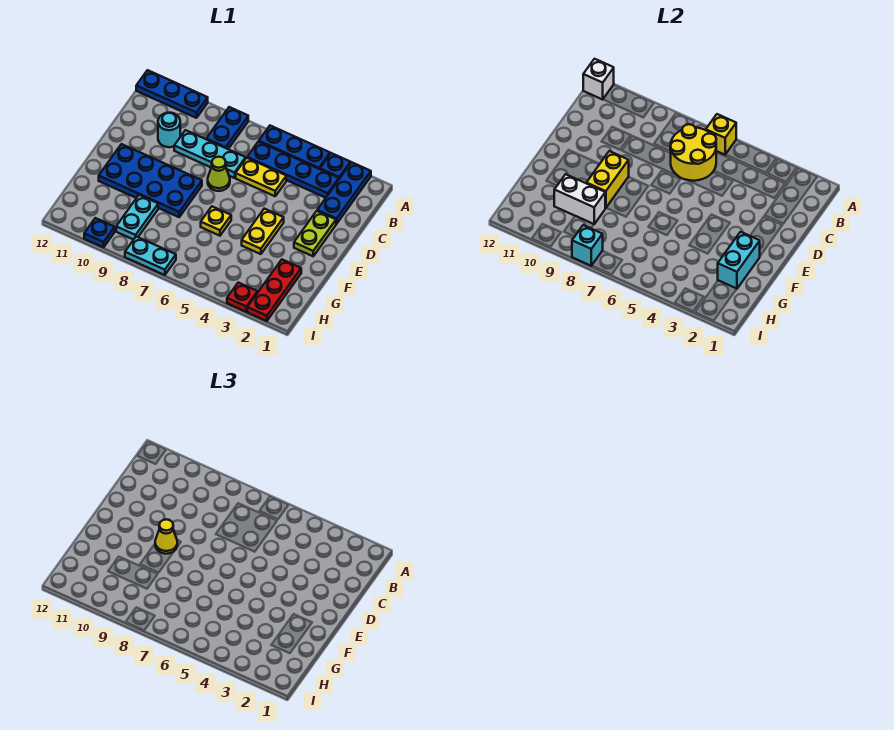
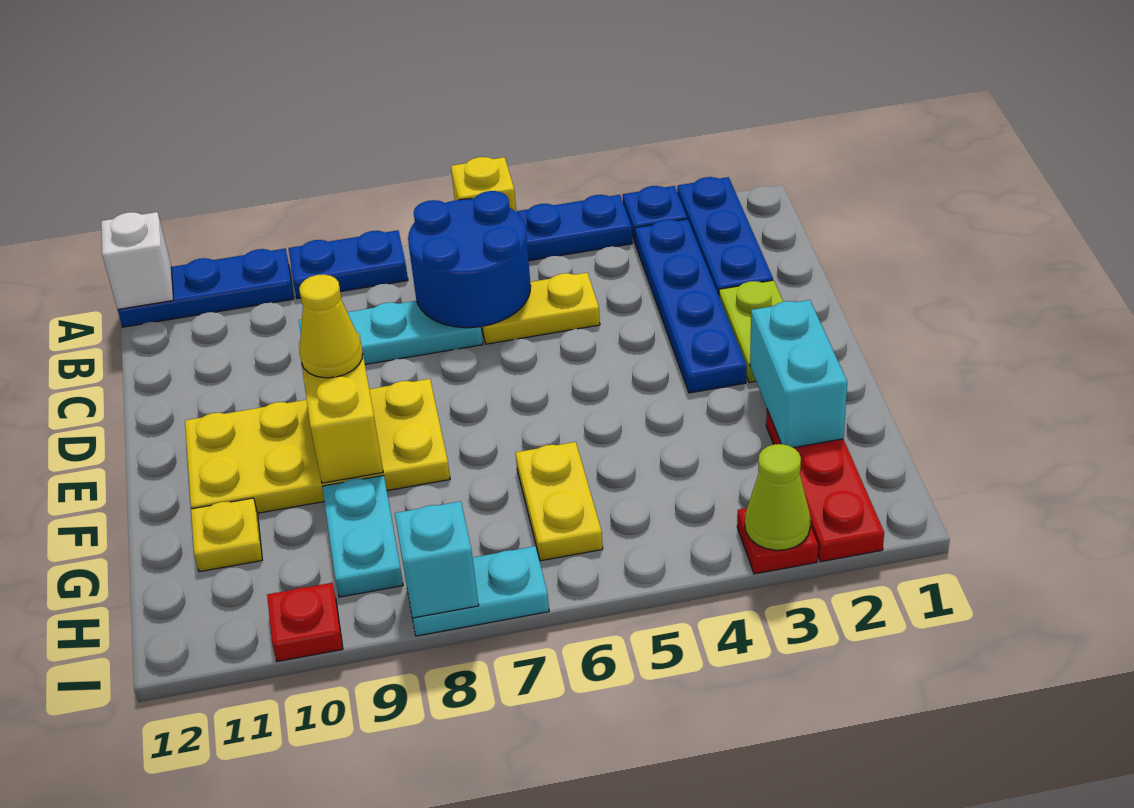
blue 1x2 plate [206,107,248,149] -> blue 1x2 plate turned to [289,230,408,299]
blue 1x4 plate [247,142,339,198] -> blue 1x4 plate turned to [635,219,746,393]
yellow 2x2 round brick [670,124,716,181] -> blue 2x2 round brick [408,191,531,328]
cyan 1x1 round brick [158,113,180,147] -> none
lime 1x1 cone [208,157,230,191] -> lime 1x1 cone moved to [745,444,811,550]
yellow 1x2 plate [242,209,284,254] -> yellow 1x2 plate moved to [516,442,603,561]
blue 2x4 plate [99,144,202,217] -> yellow 2x4 plate [185,379,450,513]
yellow 1x1 plate [201,207,231,236] -> yellow 1x1 plate moved to [191,498,262,572]
white 1x2 brick [554,174,605,224] -> none
blue 1x1 plate [84,218,115,247] -> red 1x1 plate [267,583,343,662]

